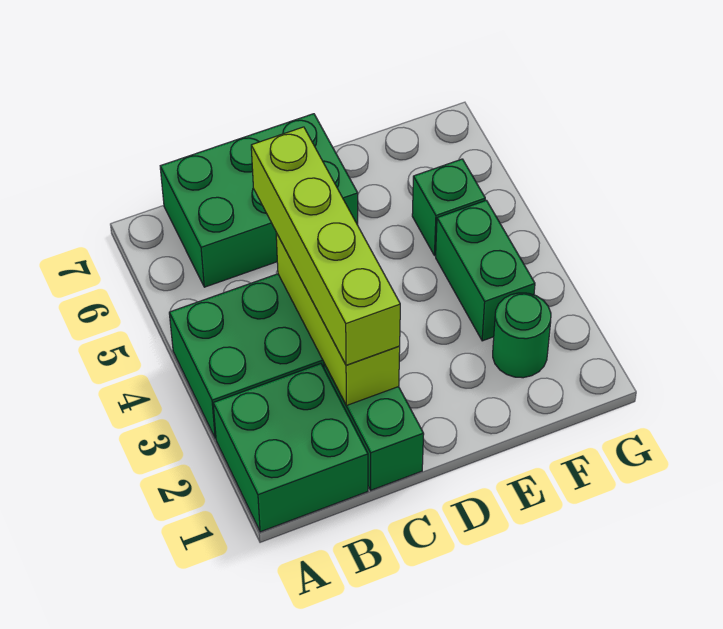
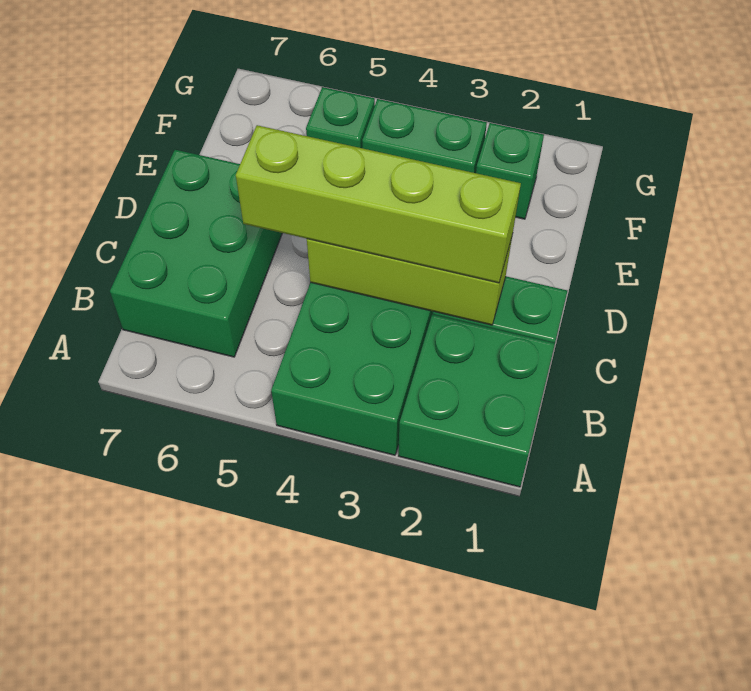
green 1x1 round brick [493,293,551,378] -> green 1x1 brick [476,123,544,219]

